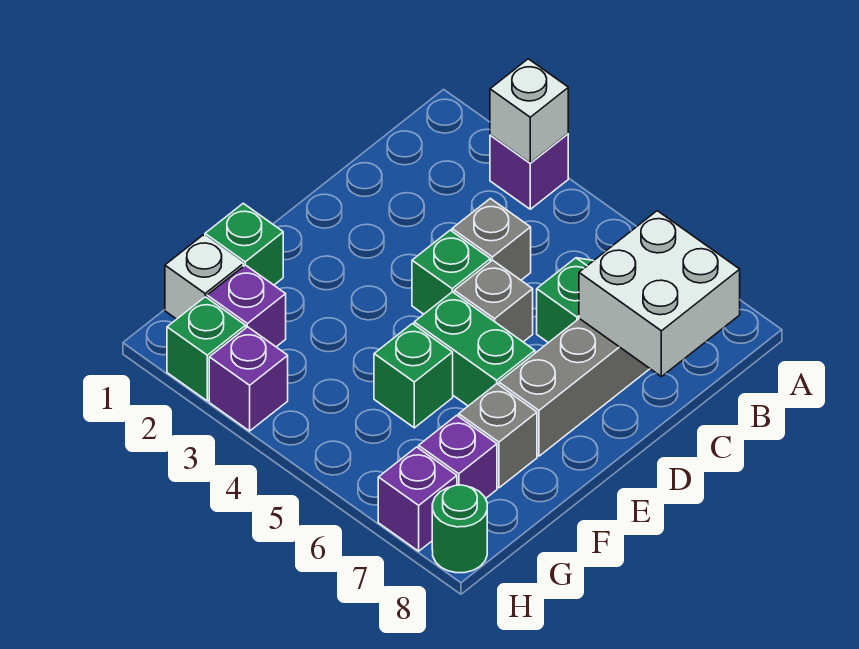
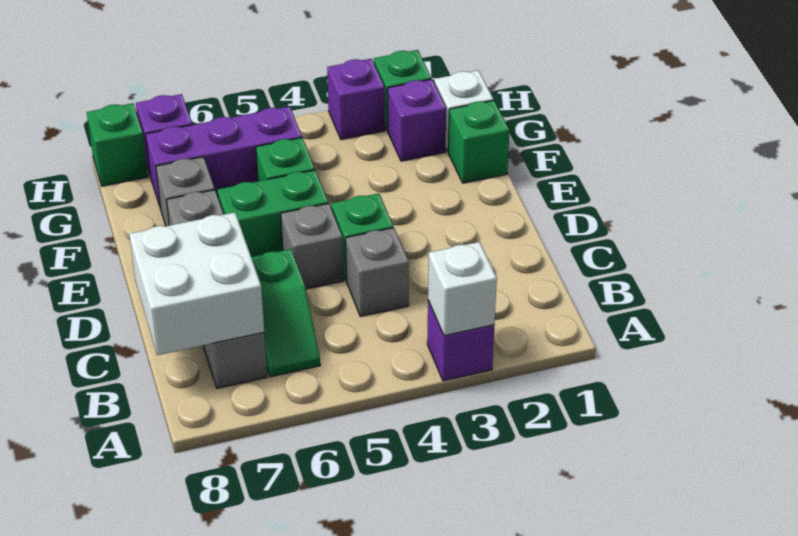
purple 1x1 brick [419,415,497,498] -> purple 1x3 brick [146,106,302,209]
green 1x1 round brick [432,485,487,573] -> green 1x1 brick [87,103,148,186]

